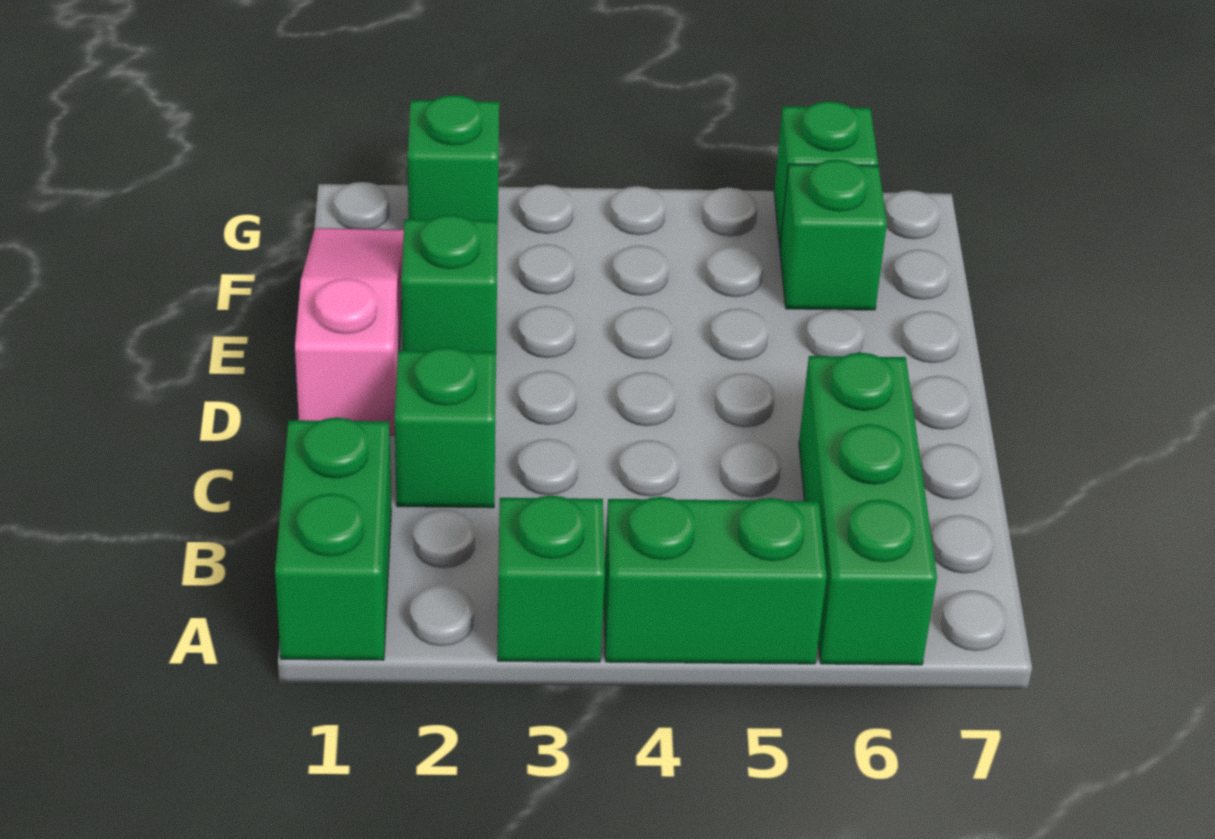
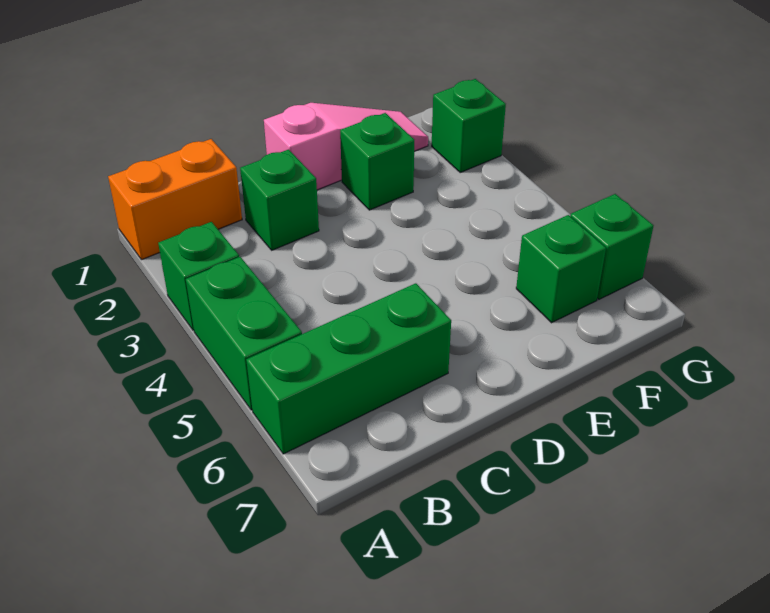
green 1x2 brick [275,417,391,660] -> orange 1x2 brick [108,139,242,260]

